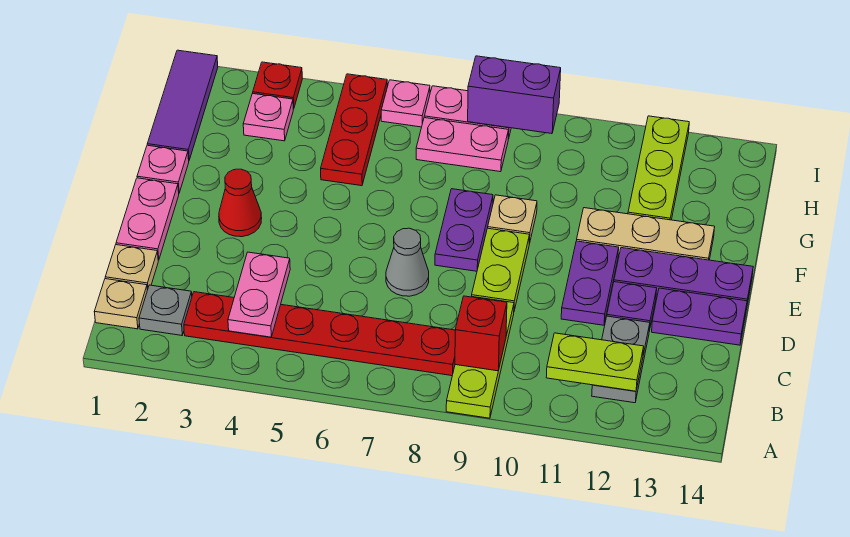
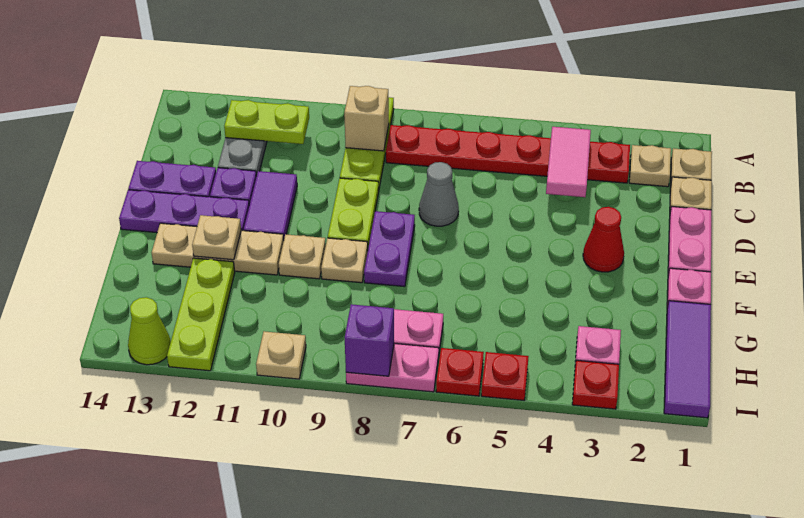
grey 1x1 plate [139,285,192,335] -> tan 1x1 plate [629,145,671,187]
pink 1x2 plate [228,252,290,337] -> pink 1x2 tile [546,127,591,197]
red 1x1 brick [455,296,507,371] -> tan 1x1 brick [344,86,389,151]
purple 1x2 plate [561,241,619,325] -> purple 1x2 tile [244,171,297,238]
none -> tan 1x1 plate [279,234,326,279]
none -> tan 1x1 plate [192,215,241,260]
red 1x3 plate [321,74,387,186] -> red 1x1 plate [481,352,529,400]
pink 1x1 plate [381,80,430,127] -> red 1x1 plate [436,348,484,396]
purple 1x2 brick [468,56,561,134] -> purple 1x1 brick [345,304,394,376]
none -> tan 1x1 plate [256,331,306,379]
none -> lime 1x1 cone [128,297,171,365]

